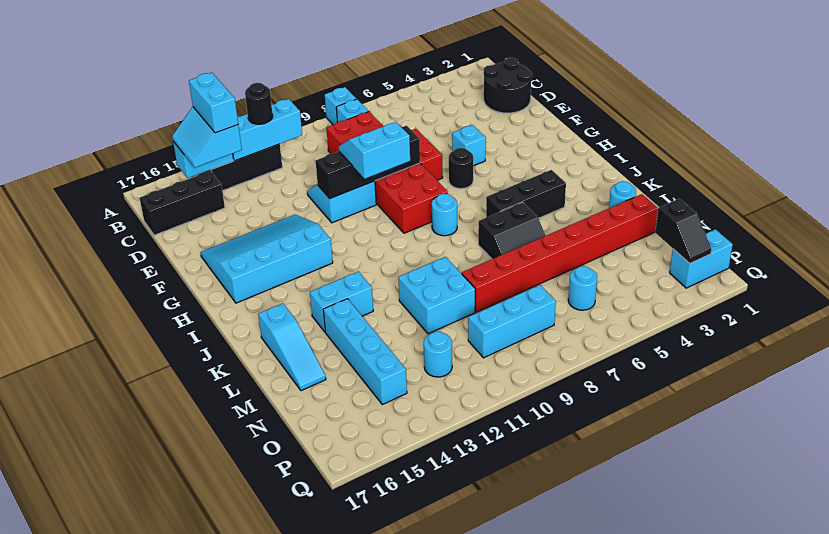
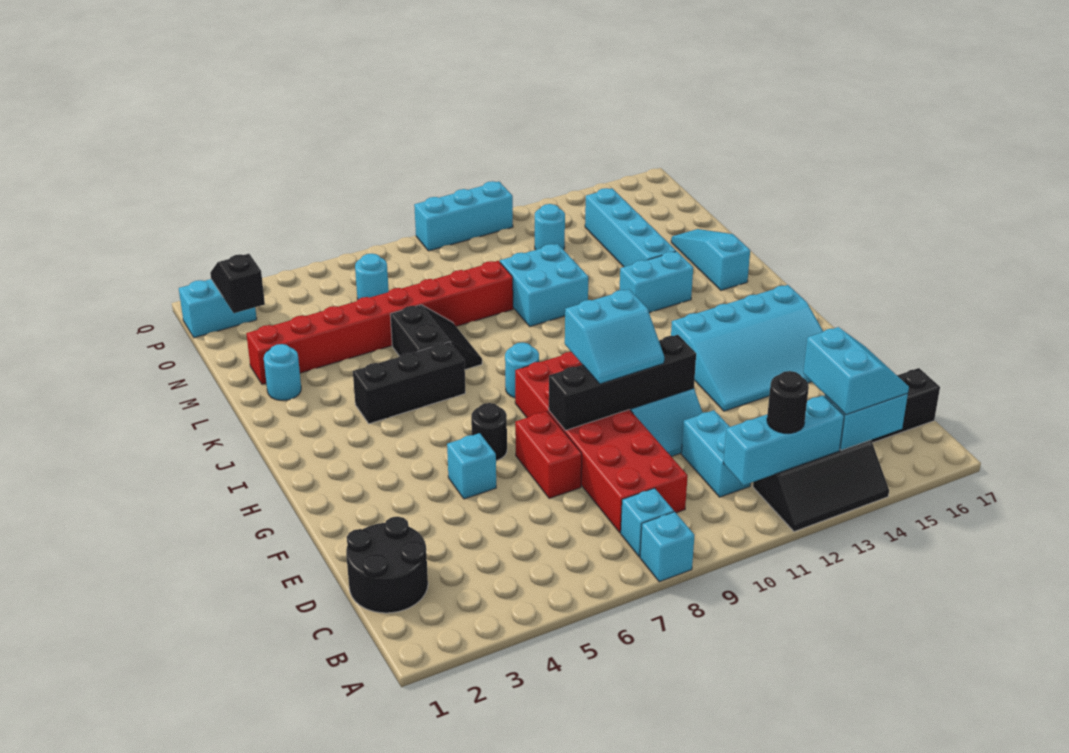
cyan 1x2 brick [189,73,238,133] -> cyan 1x2 brick moved to [681,410,751,497]
black 2x2 slope [478,202,546,259] -> black 2x2 slope turned to [390,305,482,370]
cyan 1x3 brick [468,285,556,358] -> cyan 1x3 brick moved to [414,181,513,251]

